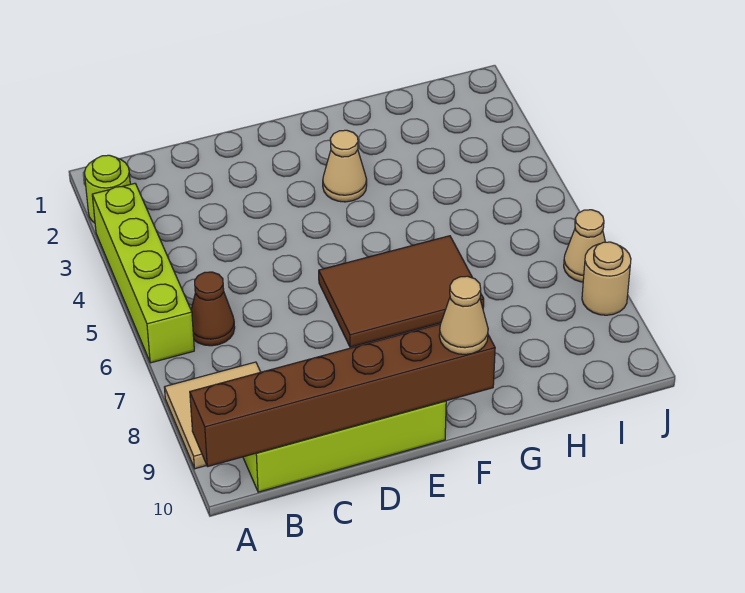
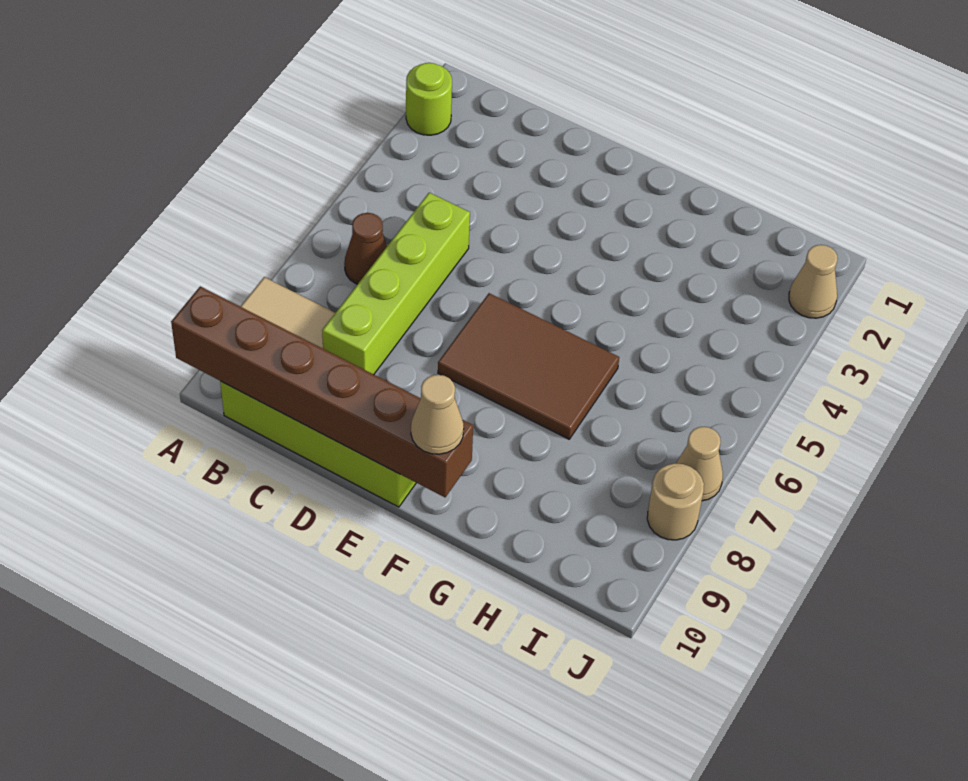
lime 1x4 brick [92,183,194,363] -> lime 1x4 brick moved to [322,193,470,374]
tan 1x1 cone [323,130,367,202] -> tan 1x1 cone moved to [789,245,838,318]

